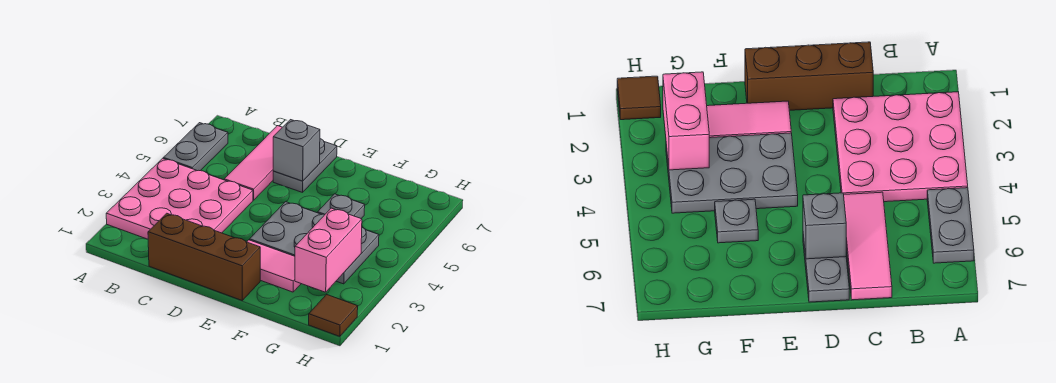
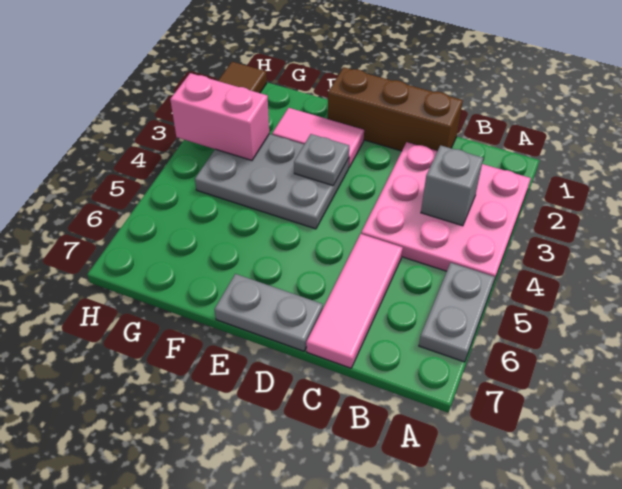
grey 1x2 plate [273,139,337,192] -> grey 1x2 plate turned to [215,274,323,351]
grey 1x1 brick [273,120,320,181] -> grey 1x1 brick moved to [421,145,483,226]
grey 1x1 plate [317,194,365,219] -> grey 1x1 plate moved to [294,134,349,186]
pink 1x2 brick [295,208,362,292] -> pink 1x2 brick turned to [170,73,269,160]

